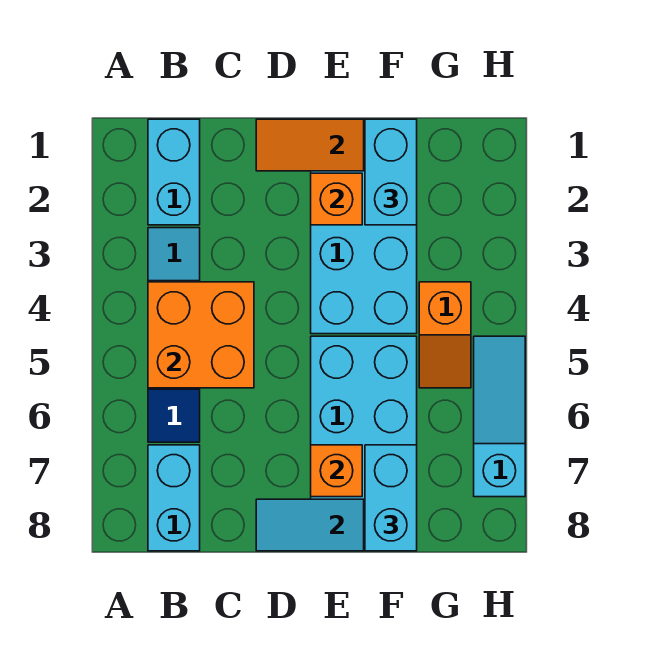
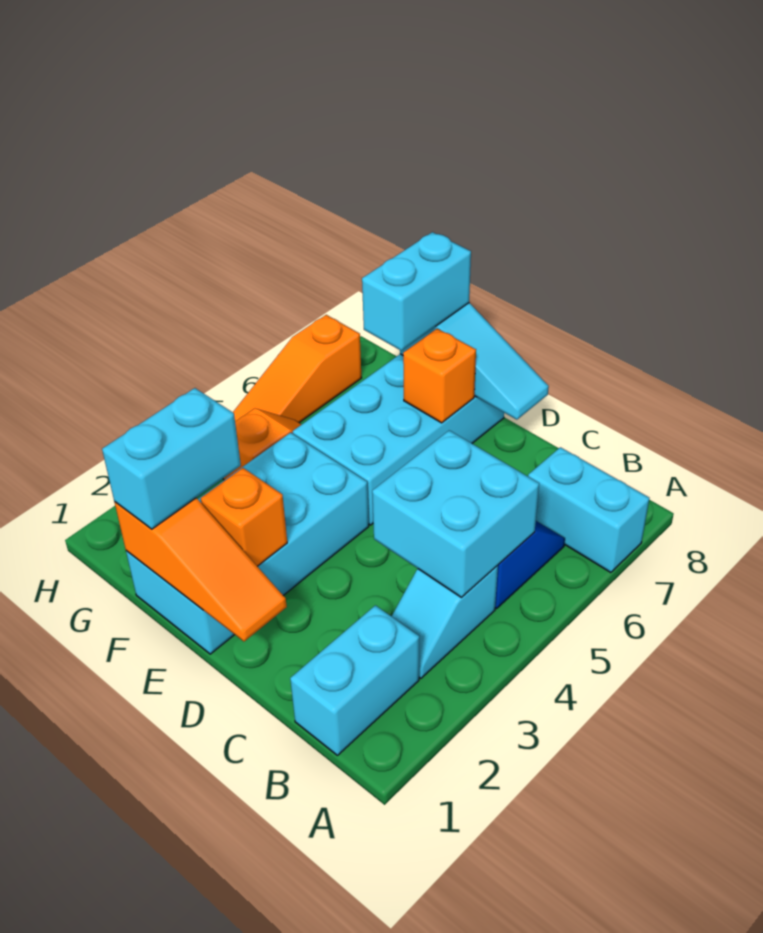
orange 2x2 brick [148,282,254,388] -> cyan 2x2 brick [372,430,539,597]
cyan 1x2 brick [148,445,200,551] -> cyan 1x2 brick turned to [528,447,650,573]
cyan 1x3 slope [474,336,525,497] -> orange 1x3 slope [233,315,361,423]

